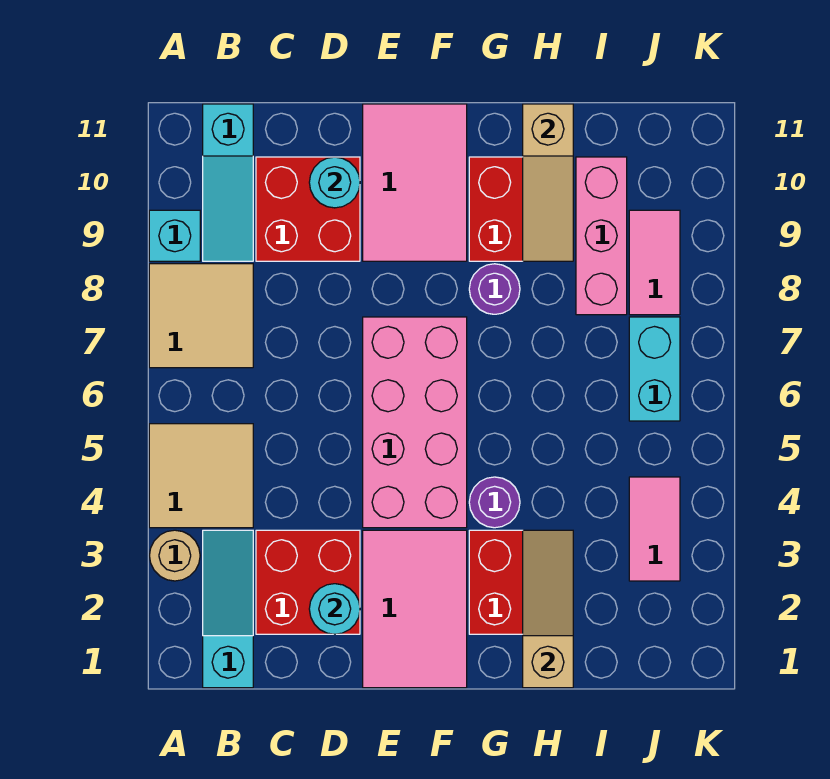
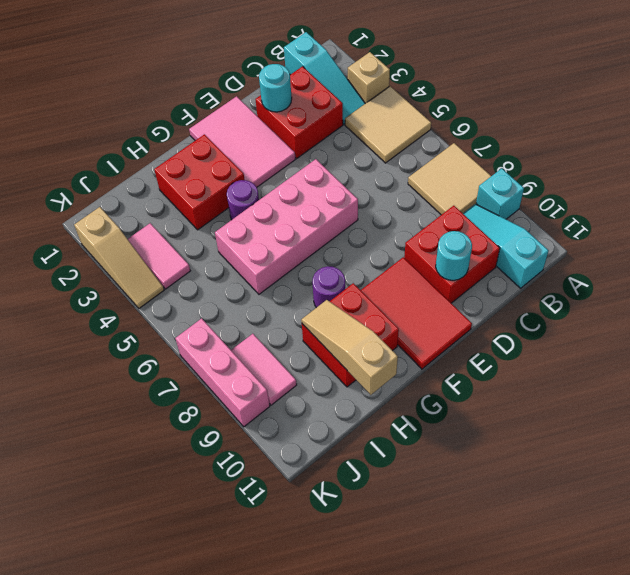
tan 1x1 round brick [149,530,200,581] -> tan 1x1 brick [348,52,390,104]
pink 2x4 brick [363,317,467,528] -> pink 2x4 brick turned to [215,159,358,294]
pink 2x3 tile [363,104,467,261] -> red 2x3 tile [361,257,472,369]
tan 1x3 slope [523,530,573,688] -> tan 1x3 slope moved to [74,207,164,308]
pink 1x3 brick [576,157,627,315] -> pink 1x3 brick moved to [175,318,270,427]
cyan 1x2 brick [629,317,680,421] -> none

